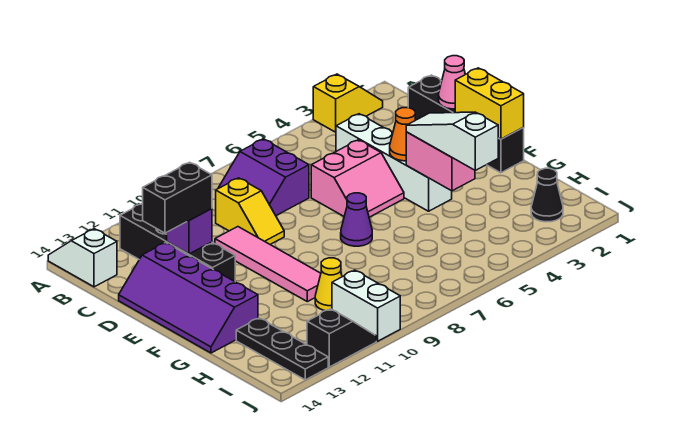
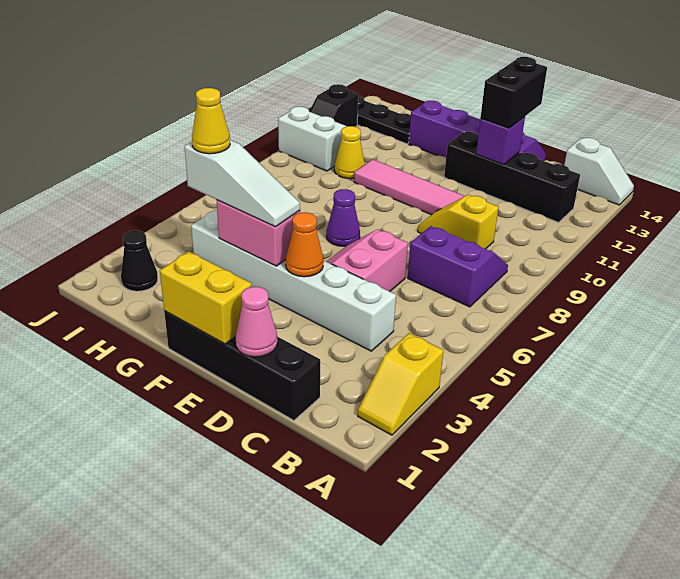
white 1x4 brick [336,114,452,211] -> white 1x6 brick [191,210,396,351]
none -> yellow 1x1 cone [192,88,230,154]

